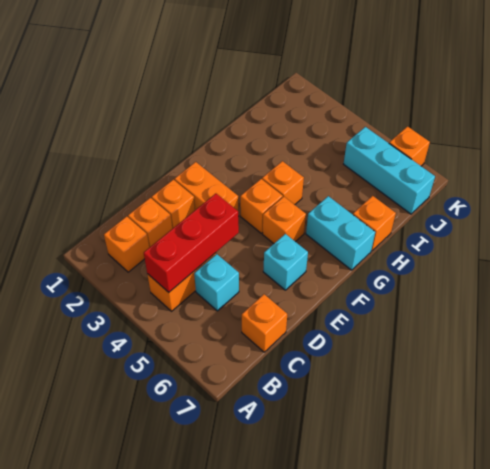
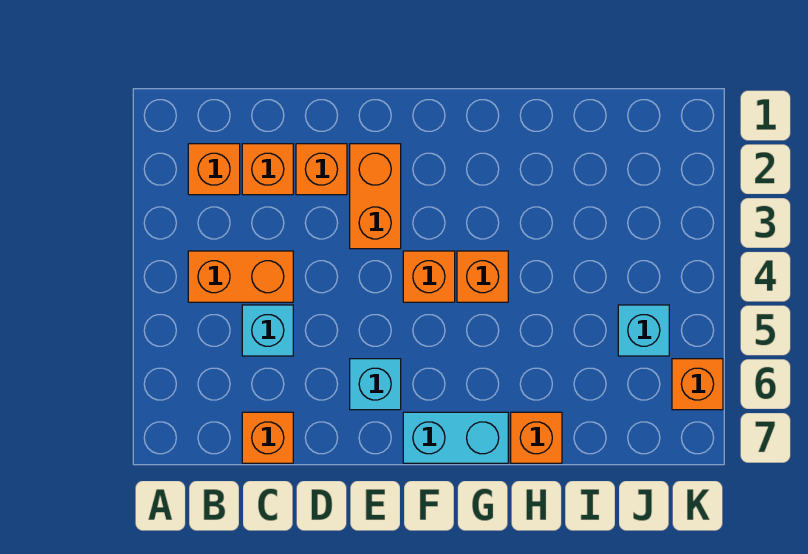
red 1x3 brick [144,194,239,292] -> none
orange 1x1 brick [263,197,306,244] -> none
cyan 1x2 brick [306,196,375,270] -> cyan 1x2 brick turned to [403,412,508,463]
cyan 1x3 brick [344,127,435,214] -> cyan 1x1 brick [618,305,669,356]

